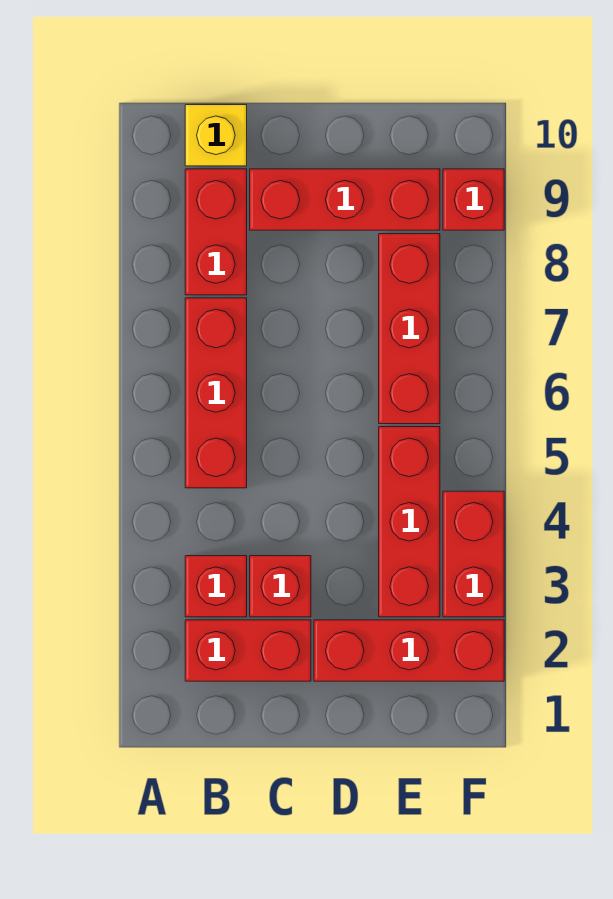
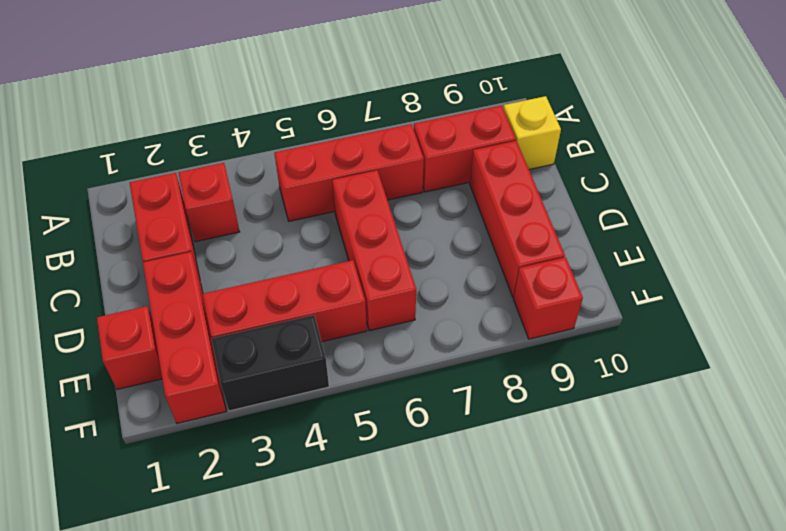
red 1x1 brick [250,556,311,617] -> red 1x1 brick moved to [97,306,162,389]
red 1x3 brick [379,234,440,424] -> red 1x3 brick turned to [332,170,416,331]
red 1x2 brick [443,491,504,617] -> black 1x2 brick [212,315,329,411]

